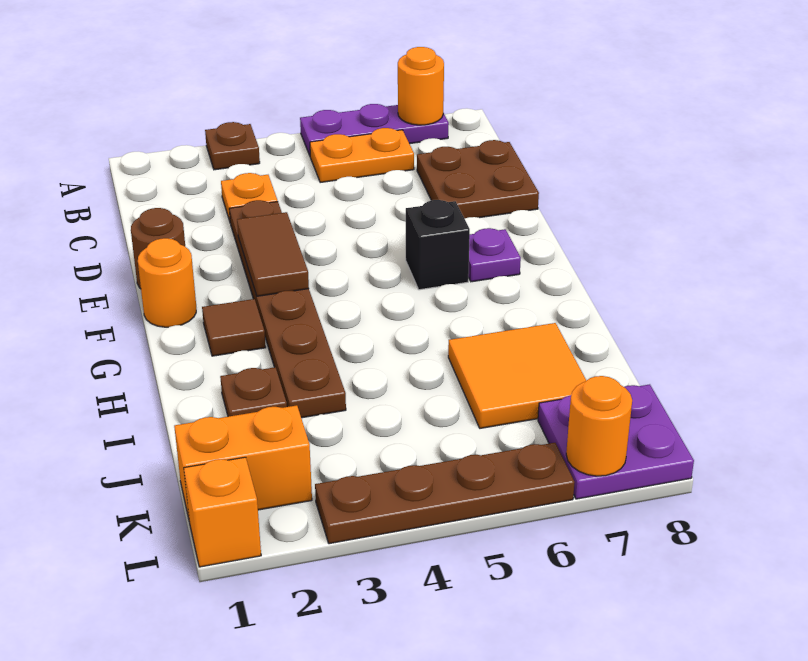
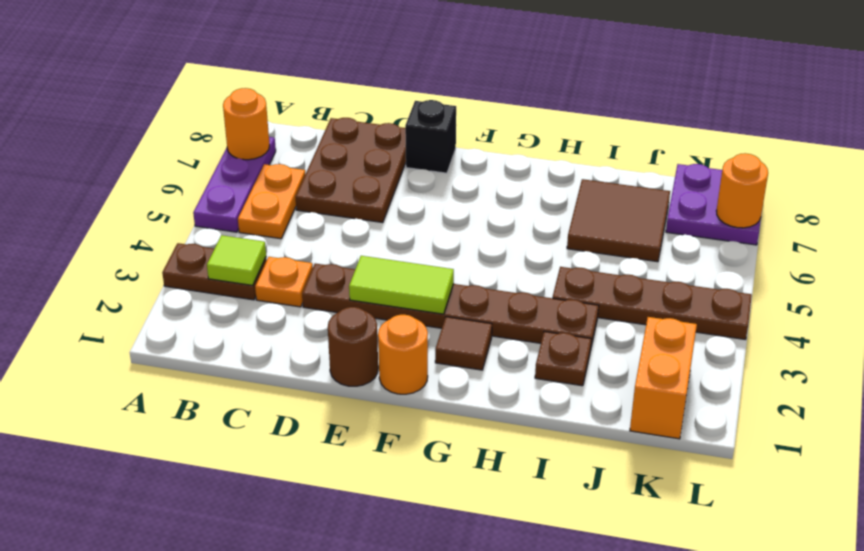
brown 1x1 plate [205,122,260,170] -> brown 1x2 plate [162,243,267,300]
none -> lime 1x1 tile [207,235,266,285]
brown 2x2 plate [417,140,539,218] -> brown 2x3 plate [296,118,406,223]
brown 1x2 tile [237,212,309,296] -> lime 1x2 tile [349,256,454,314]
black 1x1 brick [406,200,470,290] -> black 1x1 brick moved to [405,100,456,173]
purple 1x1 plate [468,228,521,282] -> none
orange 2x2 tile [448,323,586,428] -> brown 2x2 tile [567,179,670,262]
orange 1x1 brick [184,457,261,567] -> none
brown 1x4 plate [315,443,575,544] -> brown 1x4 plate turned to [553,267,752,340]

